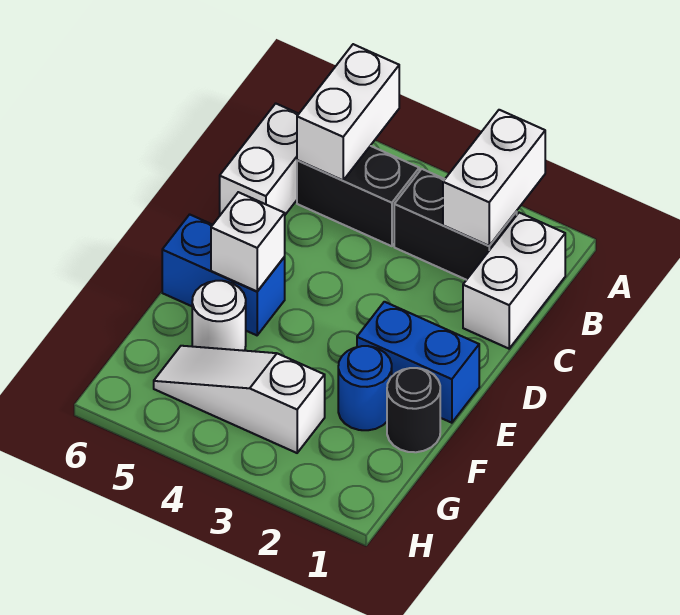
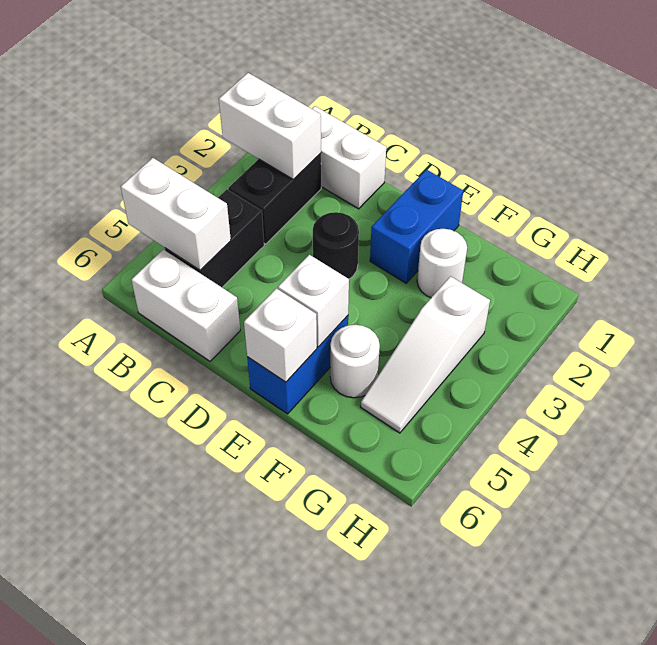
none -> white 1x1 brick [244,288,317,382]
black 1x1 round brick [387,368,440,452] -> black 1x1 round brick moved to [313,212,359,279]
blue 1x1 round brick [338,346,392,430] -> white 1x1 round brick [417,229,467,298]

